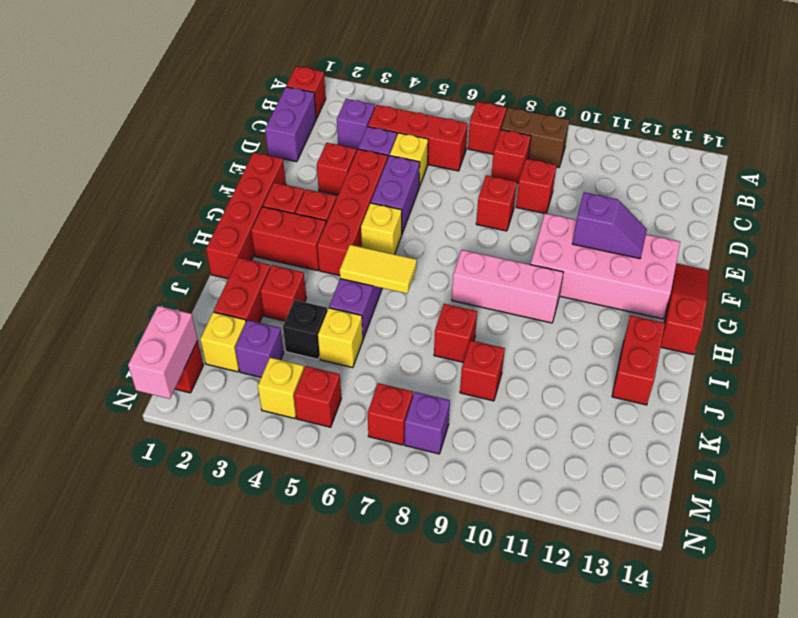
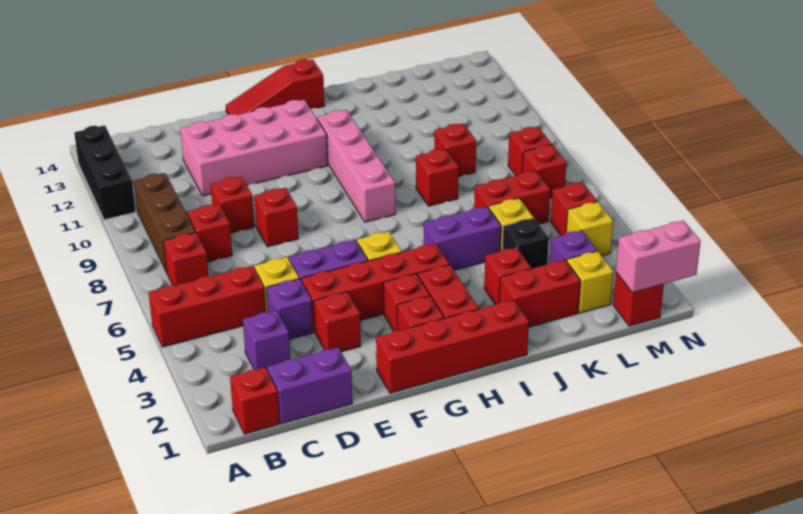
none -> black 1x3 brick [74,125,136,220]
brown 1x2 brick [501,108,569,168] -> brown 1x3 brick [134,173,196,272]
red 1x3 brick [368,105,468,171] -> red 1x3 brick turned to [149,266,266,347]
pink 2x4 brick [530,213,680,319] -> pink 2x4 brick turned to [180,100,328,196]
purple 1x2 slope [573,192,647,259] -> none
pink 1x3 brick [452,250,563,323] -> pink 1x4 brick [317,110,395,222]
yellow 1x2 tile [340,245,417,294] -> none
red 1x2 brick [612,315,665,405] -> red 1x2 brick moved to [474,171,550,224]
purple 1x1 brick [405,392,450,454] -> red 1x1 brick [508,126,552,176]

